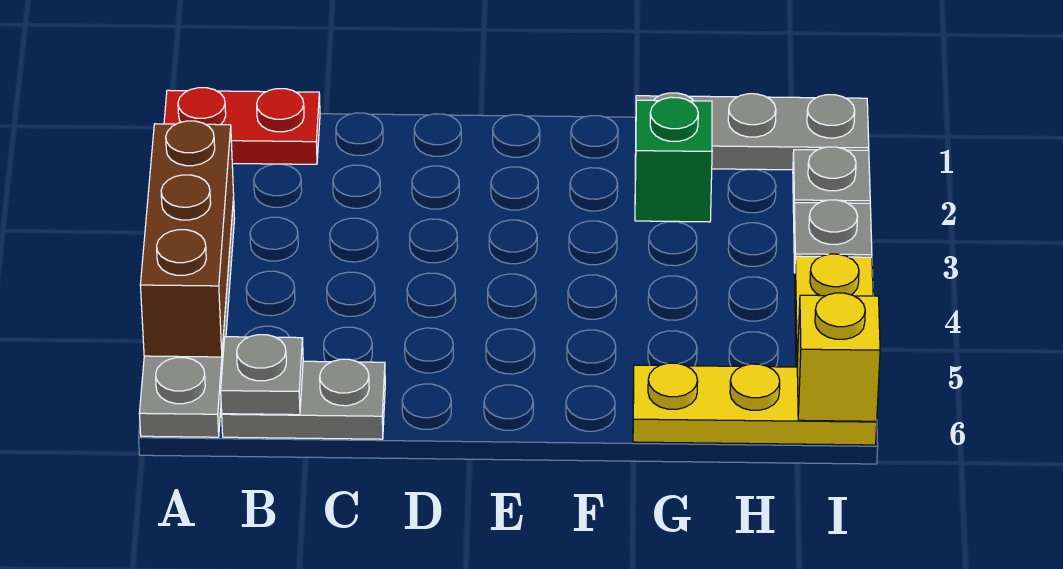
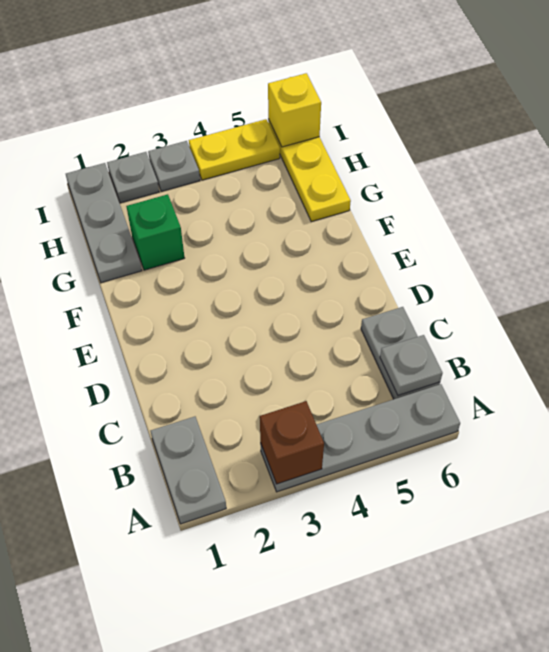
red 1x2 plate [164,88,320,164] -> grey 1x2 plate [151,417,226,524]
brown 1x3 brick [140,121,234,357] -> brown 1x1 brick [260,401,324,484]

